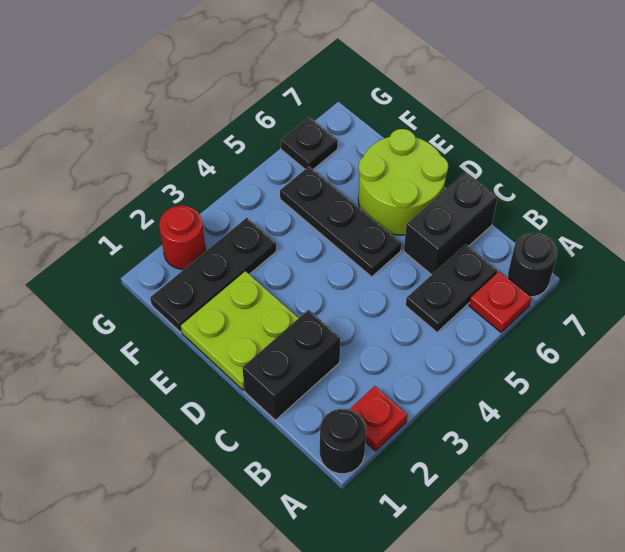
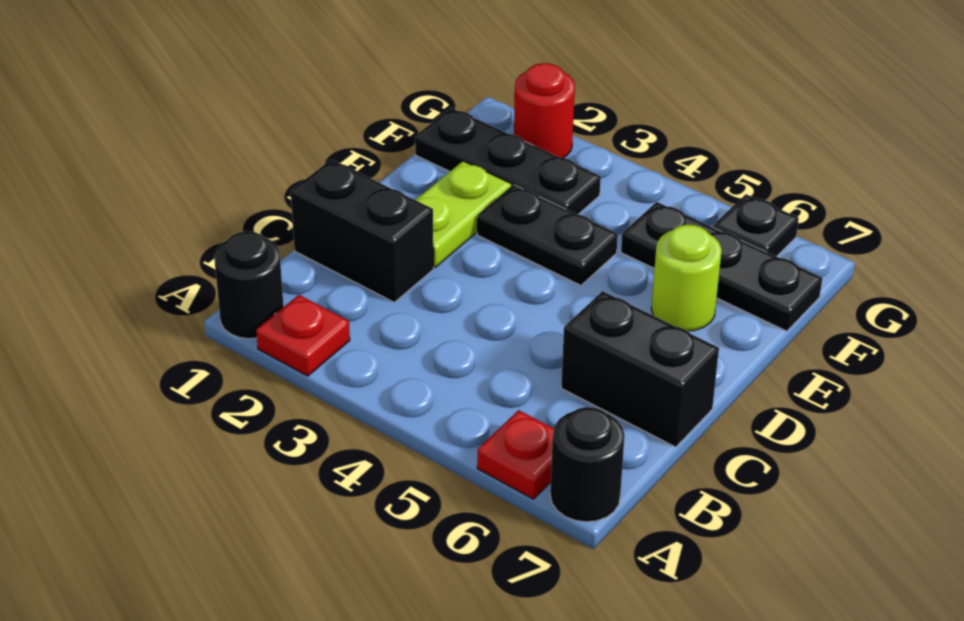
black 1x2 plate [406,244,497,332] -> black 1x2 plate moved to [477,185,618,285]
lime 2x2 plate [181,271,298,390] -> lime 1x2 plate [416,161,512,267]
black 1x3 plate [280,166,401,277] -> black 1x3 plate turned to [621,202,822,331]
lime 2x2 round brick [358,129,448,235] -> lime 1x1 round brick [651,225,722,331]

